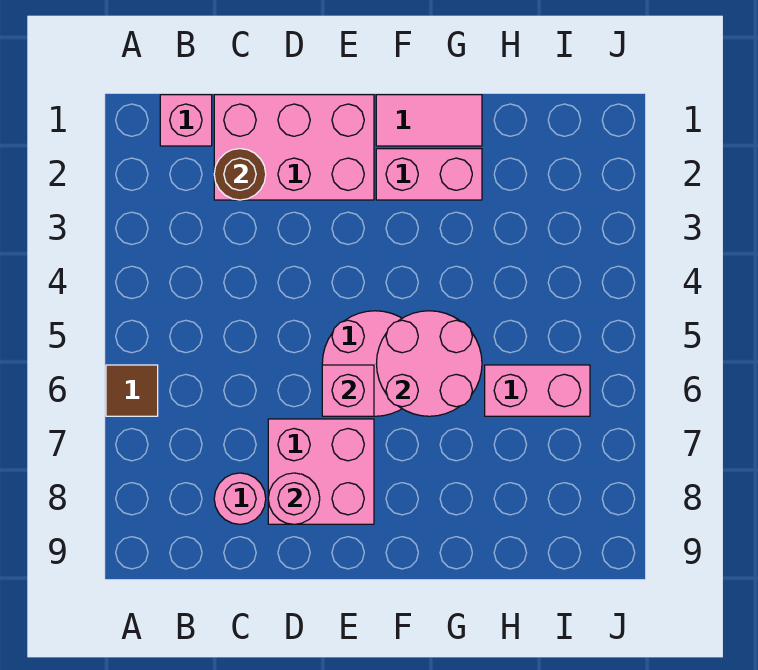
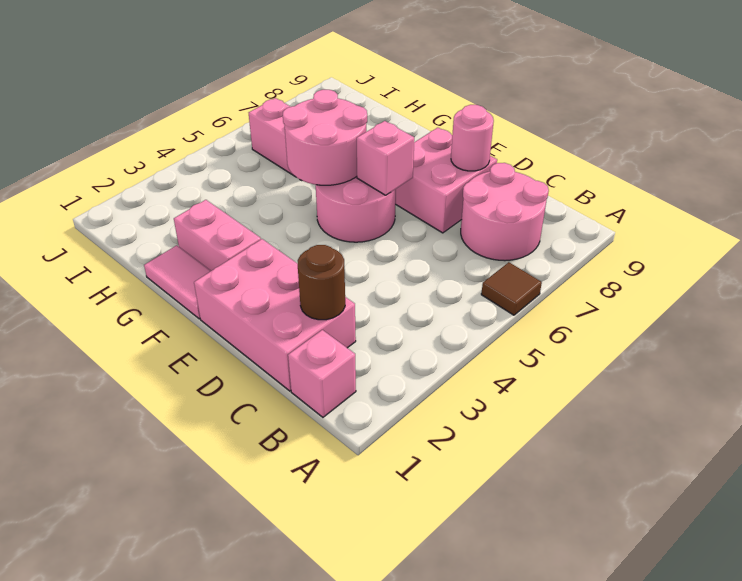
pink 1x1 round brick [214,473,266,524] -> pink 2x2 round brick [461,163,549,261]

